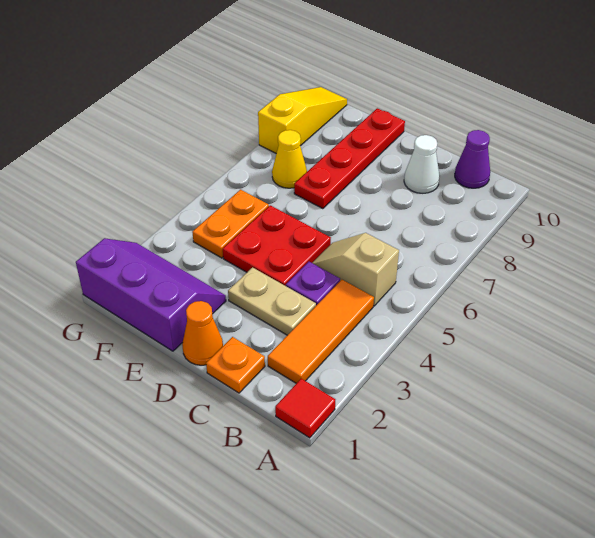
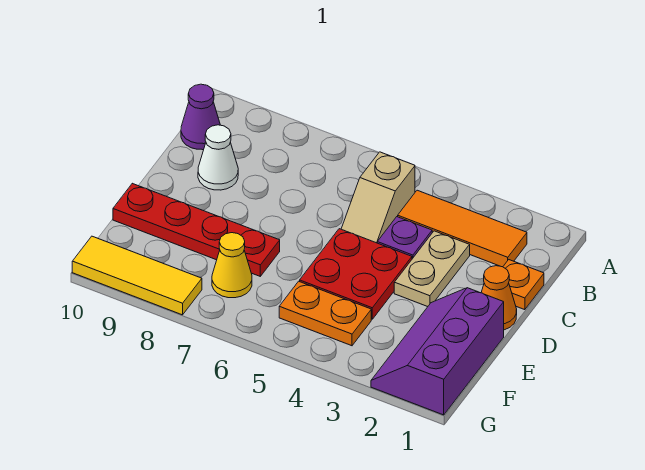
red 1x1 tile [275,379,335,438] -> none
yellow 1x3 slope [258,87,347,154] -> yellow 1x3 tile [72,236,202,315]

